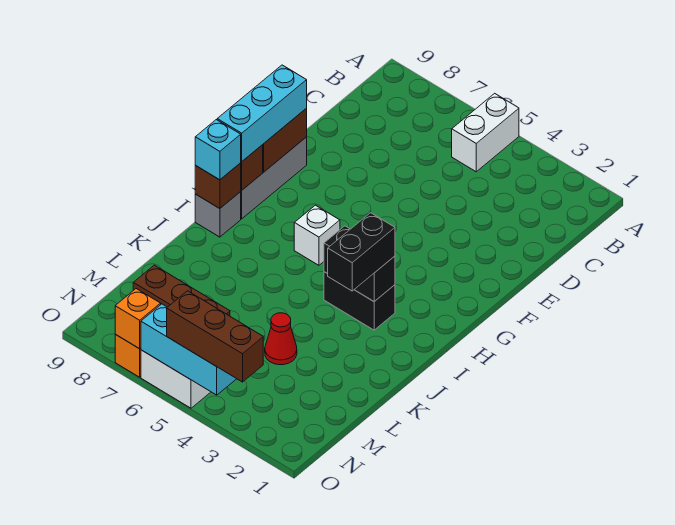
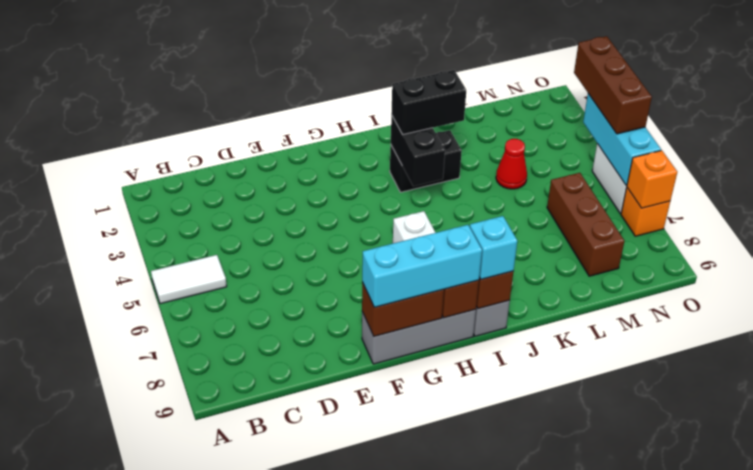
white 1x2 brick [452,93,519,172] -> white 1x2 tile [151,255,227,304]
black 1x2 brick [324,272,395,330] -> black 1x2 brick turned to [390,130,462,192]

